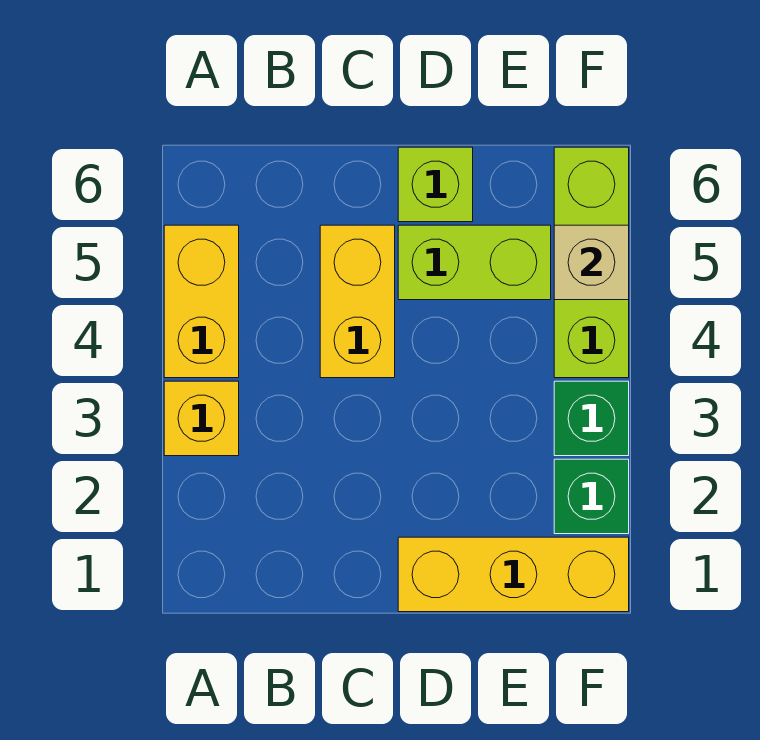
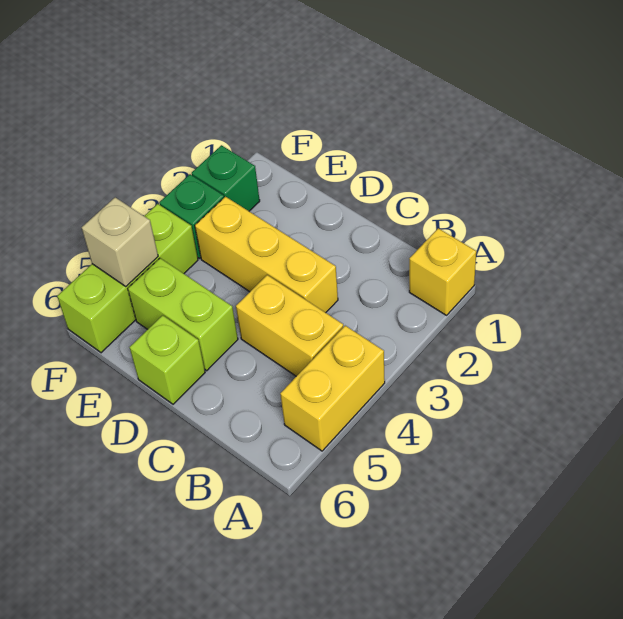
yellow 1x1 brick [164,381,239,456] -> yellow 1x1 brick moved to [409,228,476,315]
yellow 1x2 brick [320,225,395,378] -> yellow 1x2 brick turned to [236,275,343,376]
yellow 1x3 brick [398,537,629,612] -> yellow 1x3 brick moved to [195,196,338,313]

